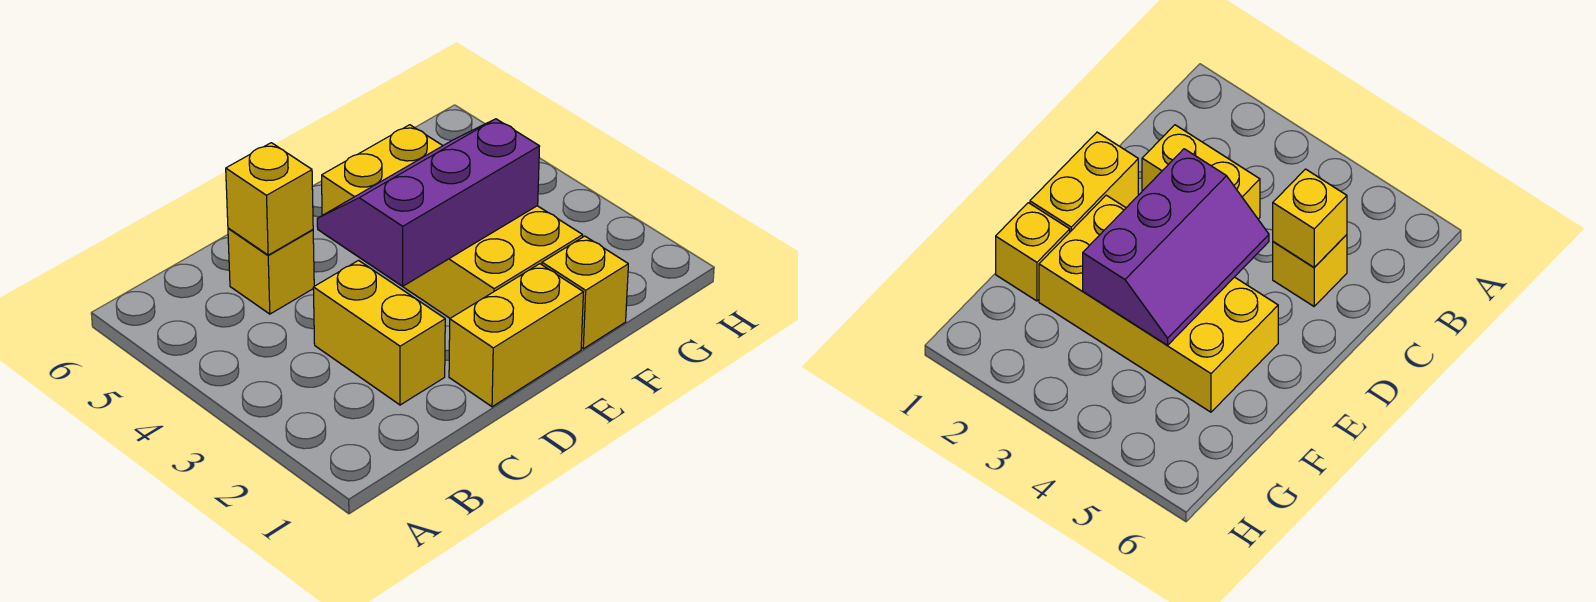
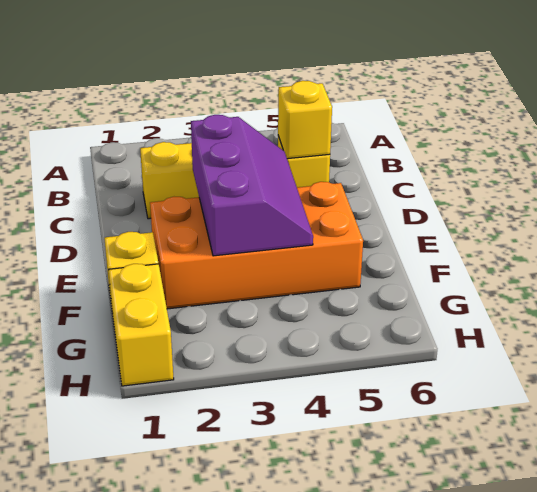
yellow 1x2 brick [449,264,583,407] -> yellow 1x2 brick moved to [108,264,174,386]
yellow 2x4 brick [322,125,583,318] -> orange 2x4 brick [150,182,363,309]

